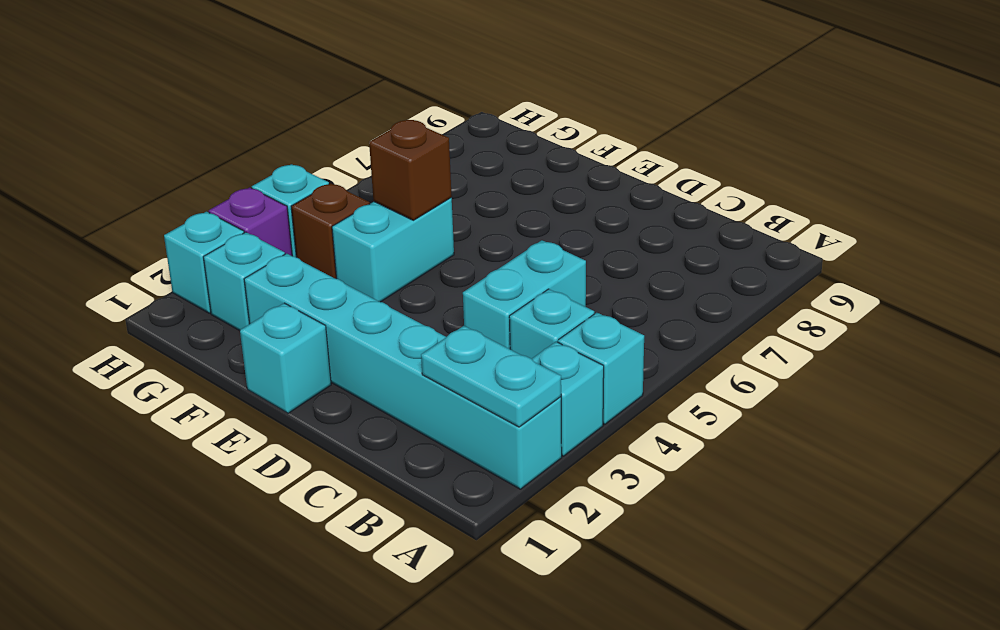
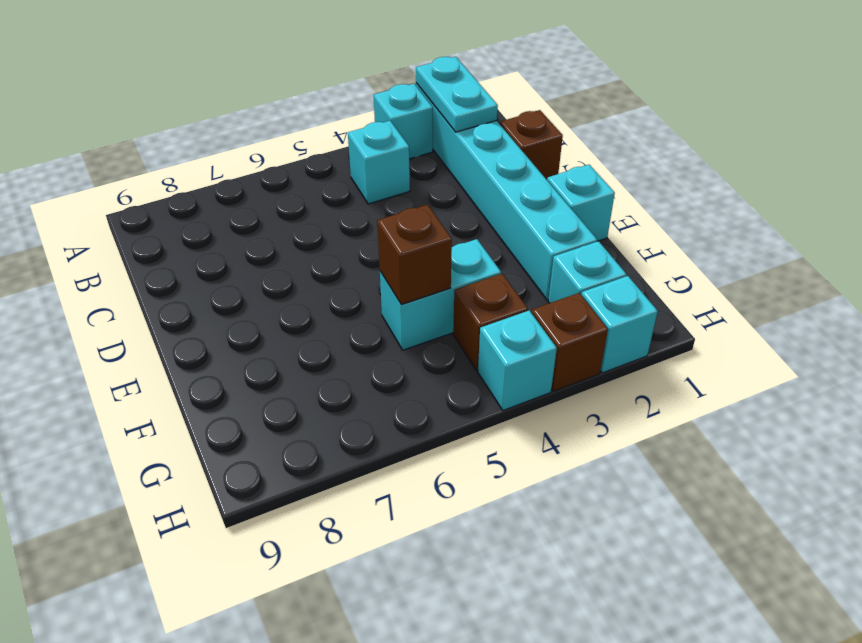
cyan 1x1 brick [558,313,644,424] -> none
none -> brown 1x1 brick [500,110,563,180]
cyan 1x2 brick [463,240,586,349] -> none
purple 1x1 brick [209,187,292,256] -> brown 1x1 brick [531,293,608,391]

